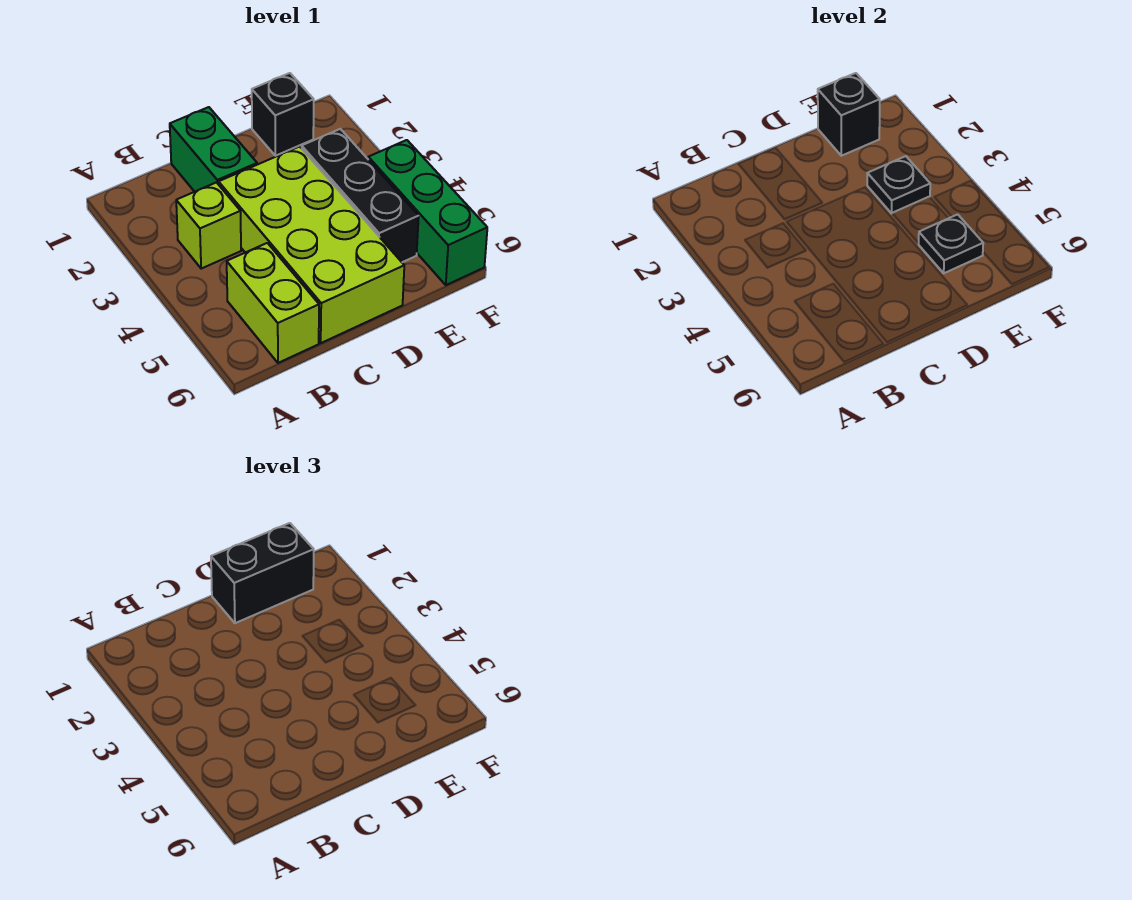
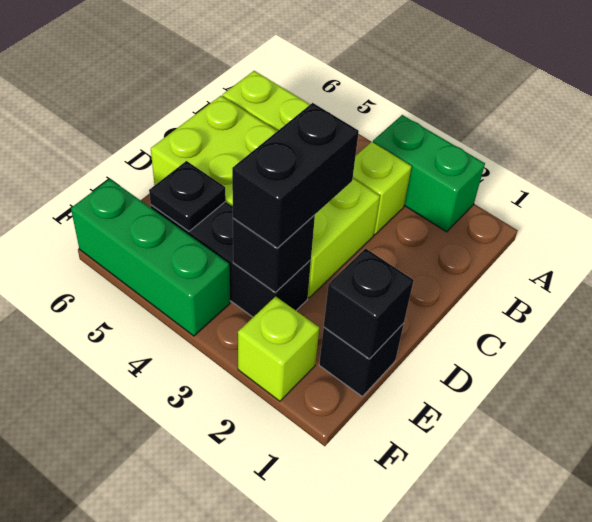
green 1x2 brick [170,107,257,192] -> green 1x2 brick moved to [373,115,485,232]
black 1x2 brick [211,523,314,623] -> black 1x2 brick moved to [232,103,359,248]
black 1x1 plate [867,156,930,213] -> black 1x1 brick [233,215,315,292]
none -> lime 1x1 brick [238,296,319,401]

